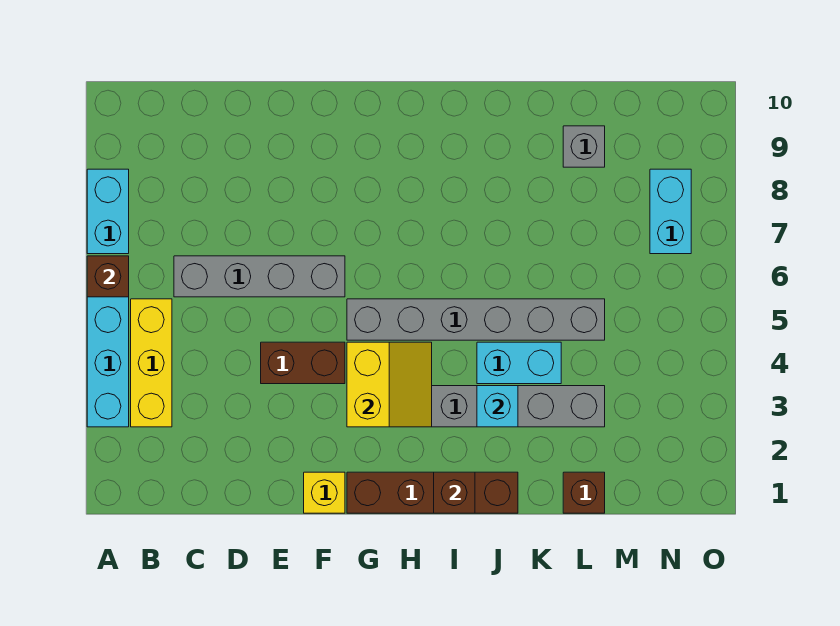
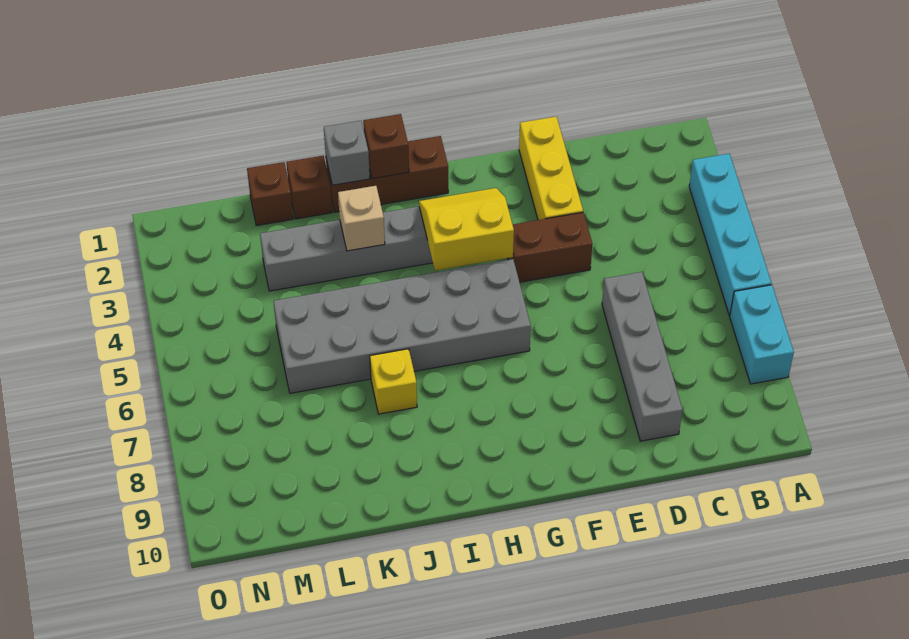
brown 1x1 brick [87,256,129,297] -> brown 1x1 brick moved to [286,156,332,219]
yellow 1x3 brick [131,299,172,427] -> yellow 1x3 brick moved to [519,117,583,220]
grey 1x4 brick [174,256,345,297] -> grey 1x4 brick turned to [602,272,682,441]
yellow 1x1 brick [304,472,345,513] -> yellow 1x1 brick moved to [370,349,417,414]
brown 1x4 brick [347,472,518,513] -> brown 1x3 brick [326,136,448,212]
yellow 2x2 slope [347,342,432,427] -> yellow 2x2 slope turned to [419,188,514,271]
grey 1x6 brick [347,299,605,340] -> grey 2x6 brick [273,259,531,393]
cyan 1x1 brick [477,386,518,427] -> tan 1x1 brick [338,186,385,251]
cyan 1x2 brick [477,342,561,384] -> none
grey 1x1 brick [563,126,605,167] -> grey 1x1 brick moved to [324,121,370,185]
cyan 1x2 brick [650,169,691,254] -> none

